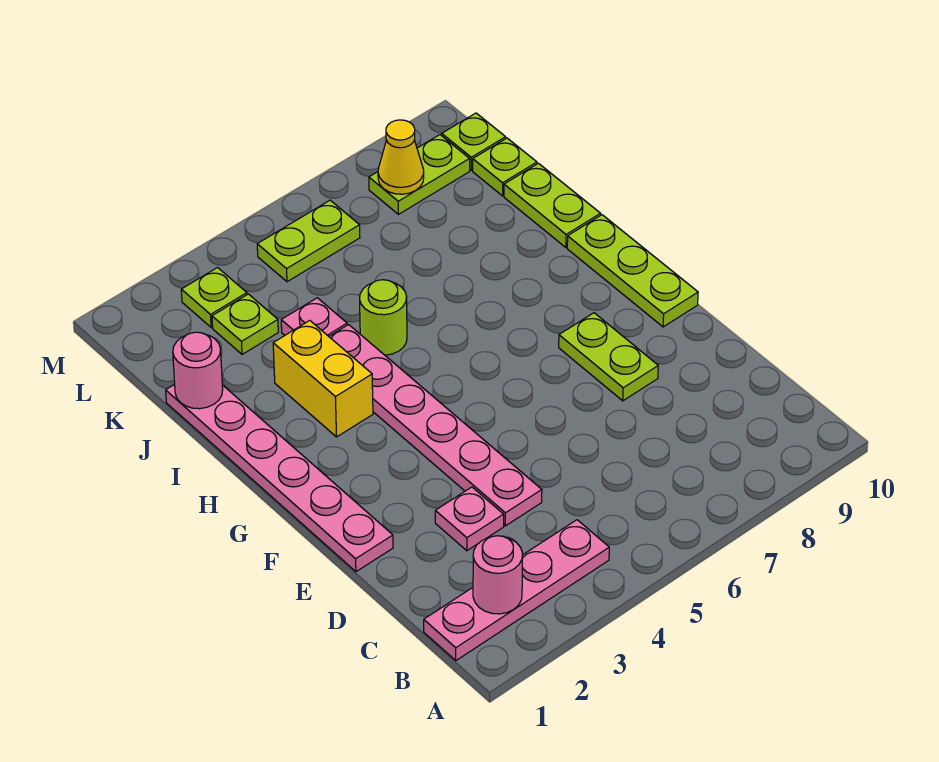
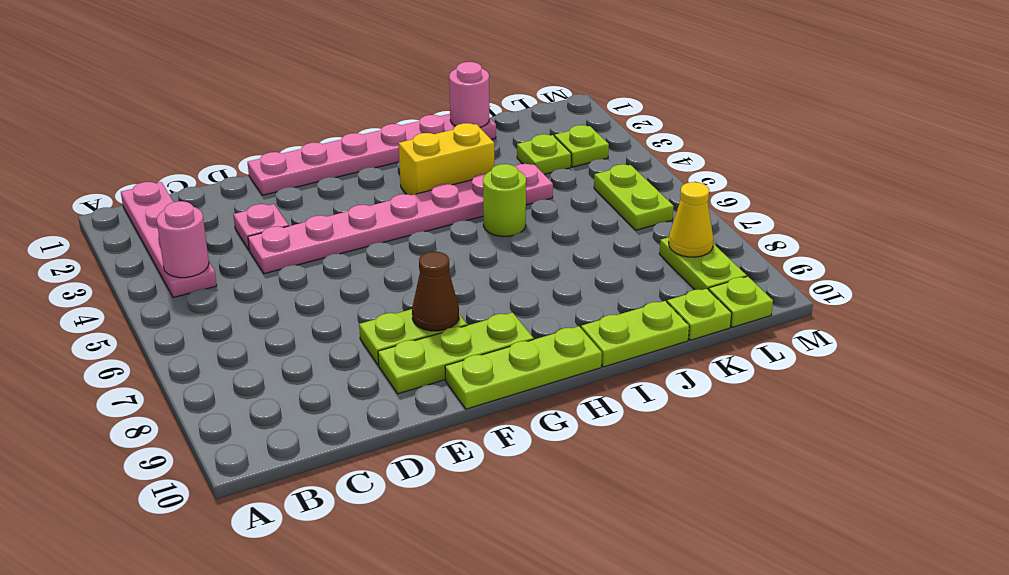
pink 1x1 round brick [473,536,523,614] -> pink 1x1 round brick moved to [157,201,209,278]
none -> lime 1x3 plate [378,313,534,394]
none -> brown 1x1 cone [412,252,459,331]

